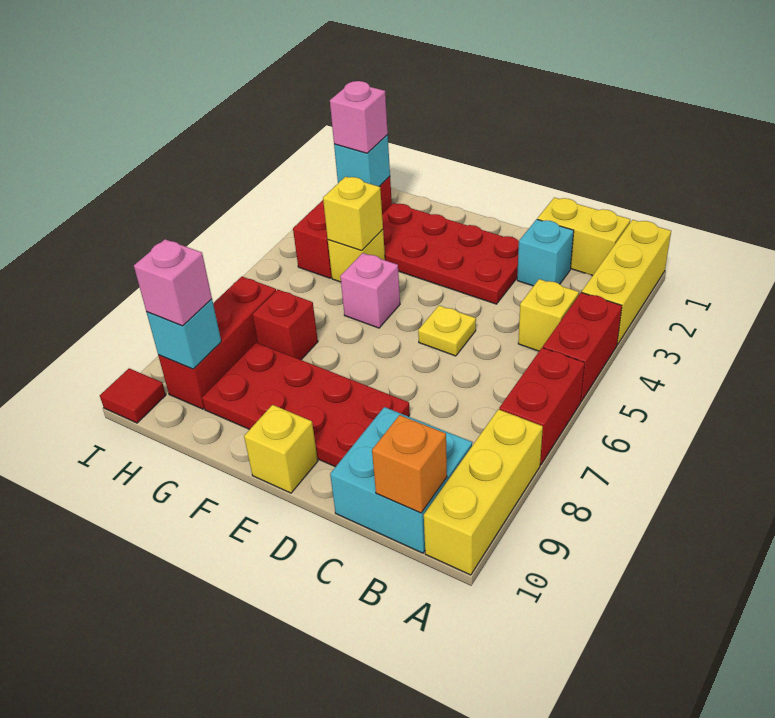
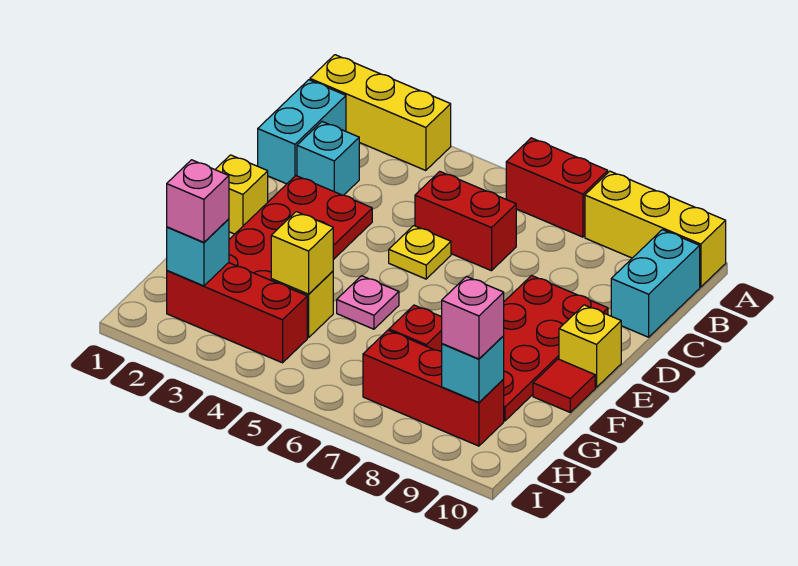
red 1x2 brick [543,292,622,401] -> red 1x2 brick moved to [415,172,516,271]
yellow 1x2 brick [537,198,630,276] -> cyan 1x2 brick [258,80,346,184]
yellow 1x1 brick [518,279,579,351] -> yellow 1x1 brick moved to [215,155,268,234]
cyan 2x2 brick [330,407,472,553] -> cyan 1x2 brick [611,230,700,337]
orange 1x1 brick [372,415,447,513] -> none
pink 1x1 brick [340,253,400,328] -> pink 1x1 plate [337,276,399,329]
red 1x1 tile [100,368,166,423] -> red 1x1 tile moved to [533,359,595,412]

